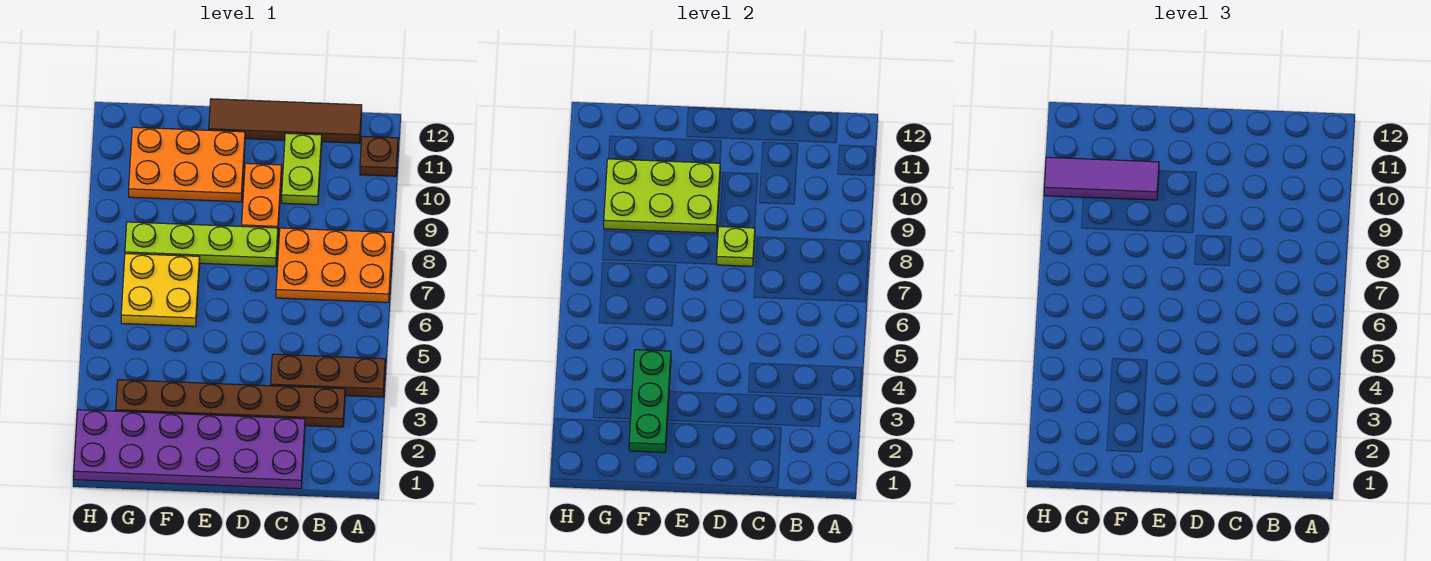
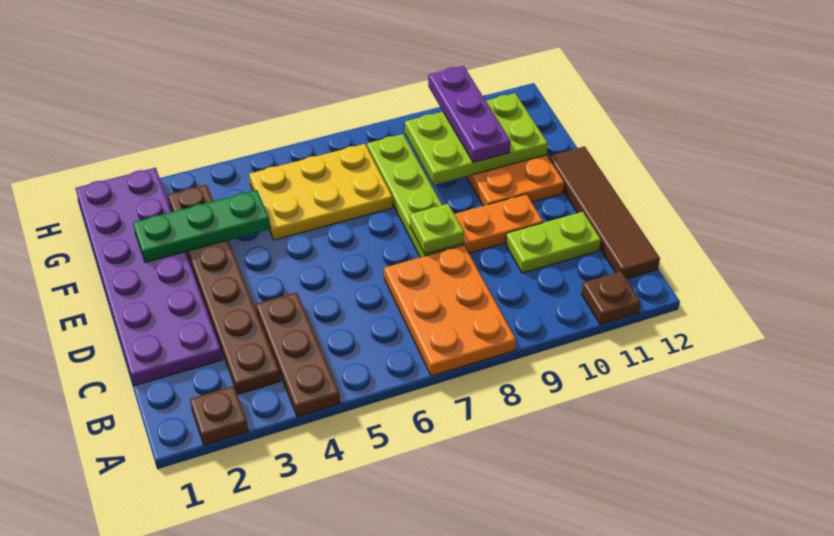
none -> brown 1x1 plate [190,386,248,445]
lime 2x3 plate [604,159,720,233] -> lime 2x3 plate turned to [405,93,548,185]
yellow 2x2 plate [121,254,200,326] -> yellow 2x3 plate [249,144,393,240]
purple 1x3 tile [1044,157,1159,200] -> purple 1x3 plate [428,66,511,162]

